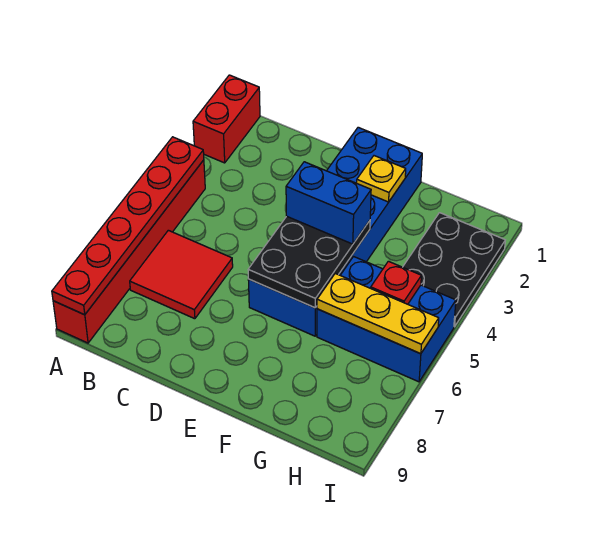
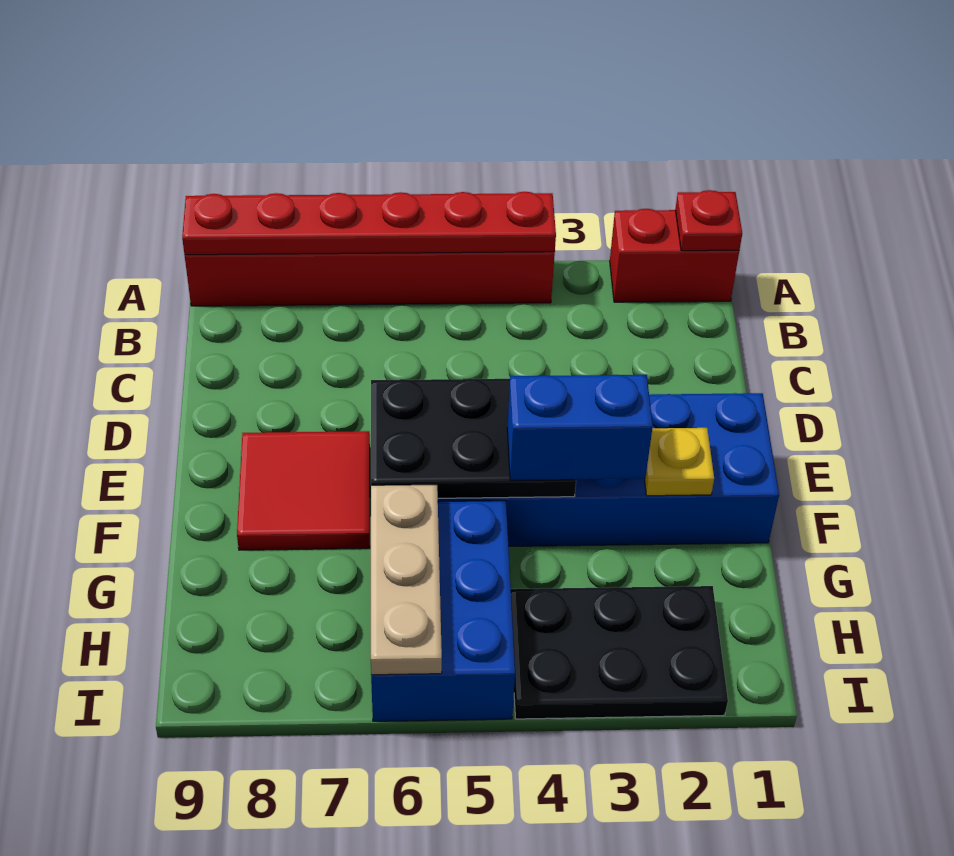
red 2x2 tile [130,230,233,319] -> red 2x2 tile moved to [237,431,370,550]
blue 1x2 brick [286,162,371,244] -> blue 1x2 brick turned to [507,375,653,480]
yellow 1x3 plate [317,273,439,354] -> tan 1x3 plate [371,485,442,675]
red 1x1 plate [371,261,421,304] -> red 1x1 plate moved to [675,190,742,251]

